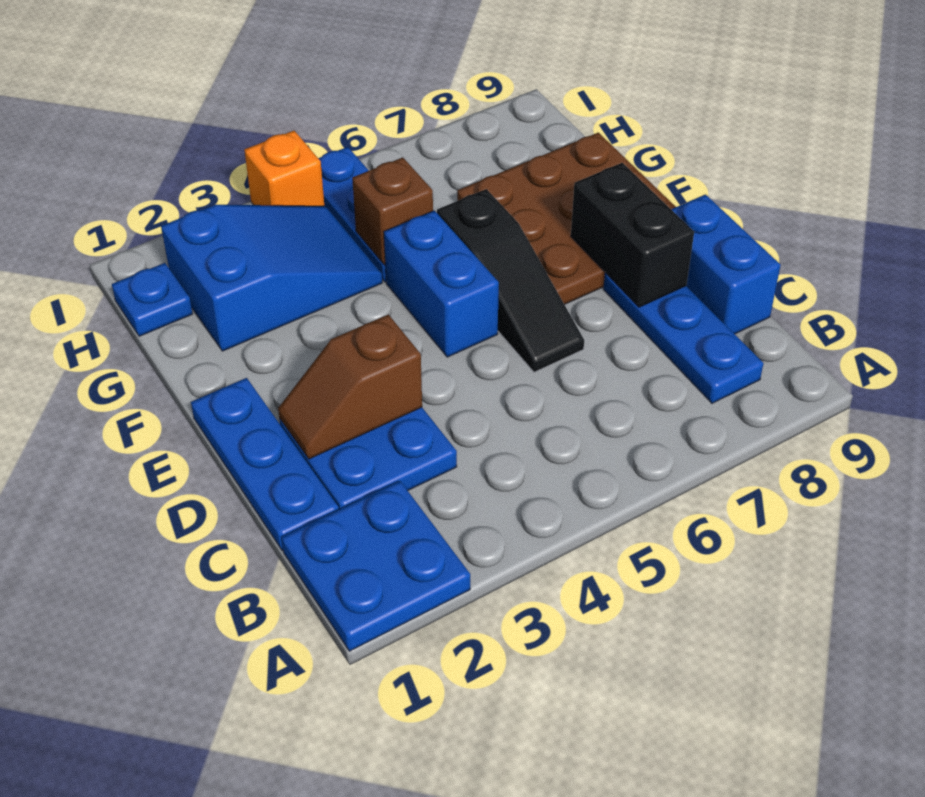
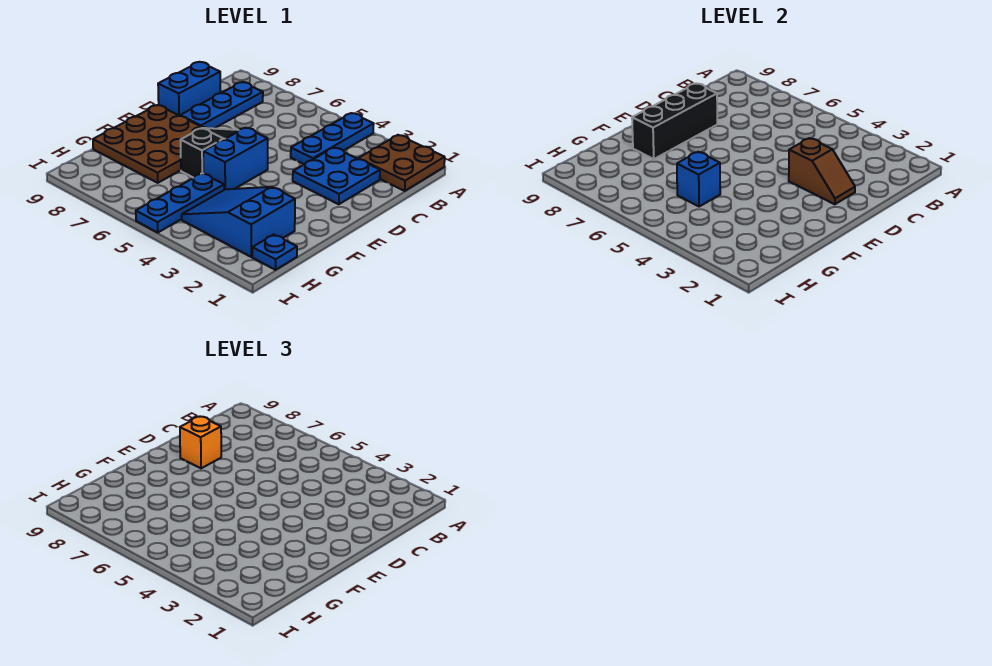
blue 2x2 plate [282,481,470,651] -> brown 2x2 plate [358,135,445,191]
blue 1x3 plate [191,378,339,551] -> blue 1x3 plate moved to [291,113,374,164]
black 1x2 brick [571,163,694,307] -> black 1x3 brick [632,84,717,159]
brown 1x1 brick [352,157,433,265] -> blue 1x1 brick [677,152,720,207]
orange 1x1 brick [244,131,324,206] -> orange 1x1 brick moved to [180,417,221,468]

